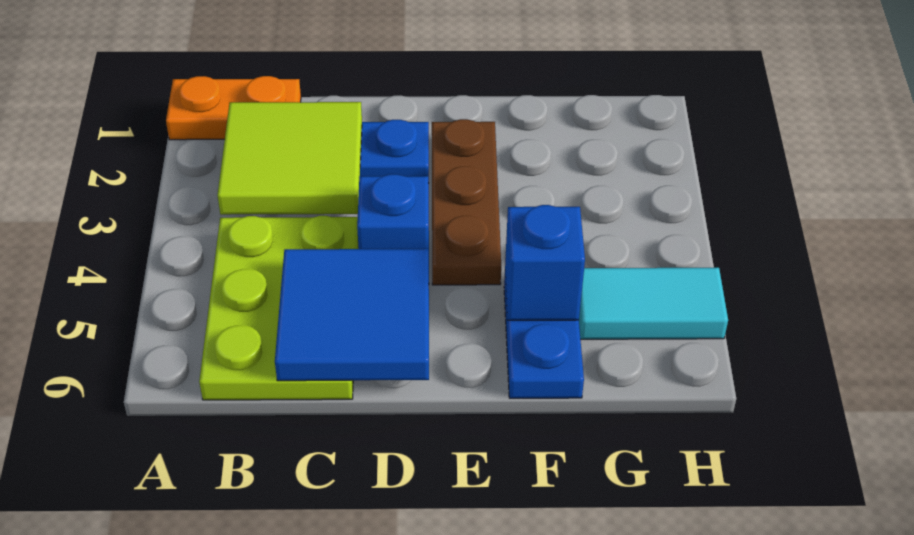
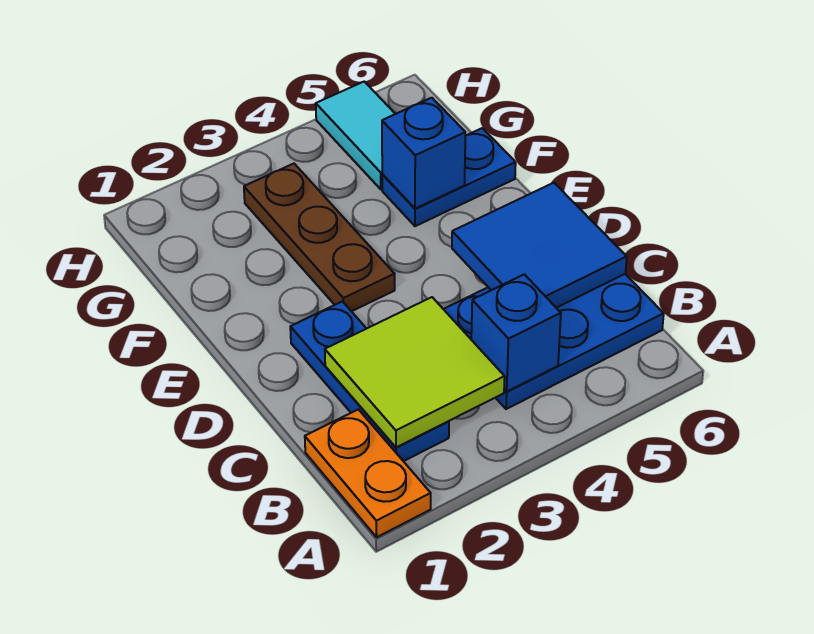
lime 2x3 plate [199,216,359,400] -> blue 2x3 plate [444,274,664,409]
blue 1x1 brick [357,174,429,249] -> blue 1x1 brick moved to [471,274,561,391]
brown 1x3 plate [432,119,501,285] -> brown 1x3 plate turned to [244,164,395,311]

